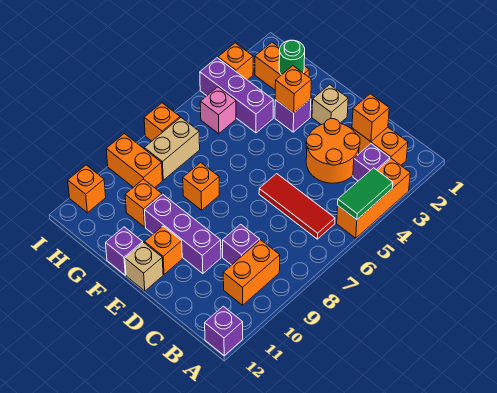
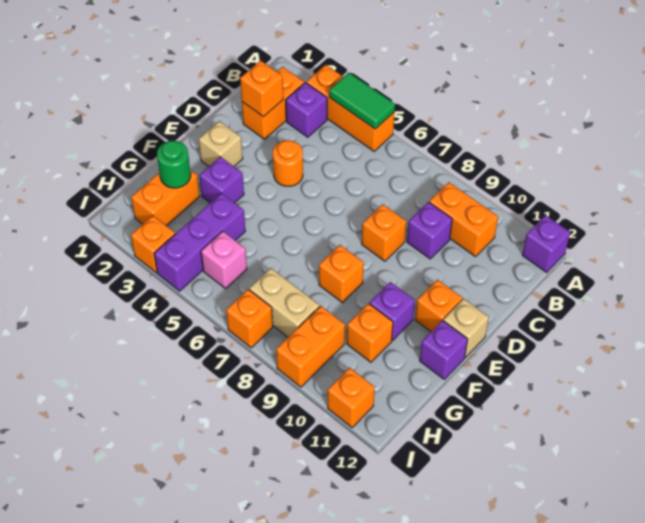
red 1x3 tile [259,174,335,239] -> none
orange 2x2 round brick [306,119,360,183] -> orange 1x1 round brick [273,140,303,186]
purple 1x3 brick [145,194,221,274] -> purple 1x1 brick [370,282,415,340]
orange 1x1 brick [275,66,312,113] -> orange 1x1 brick moved to [362,204,406,261]

